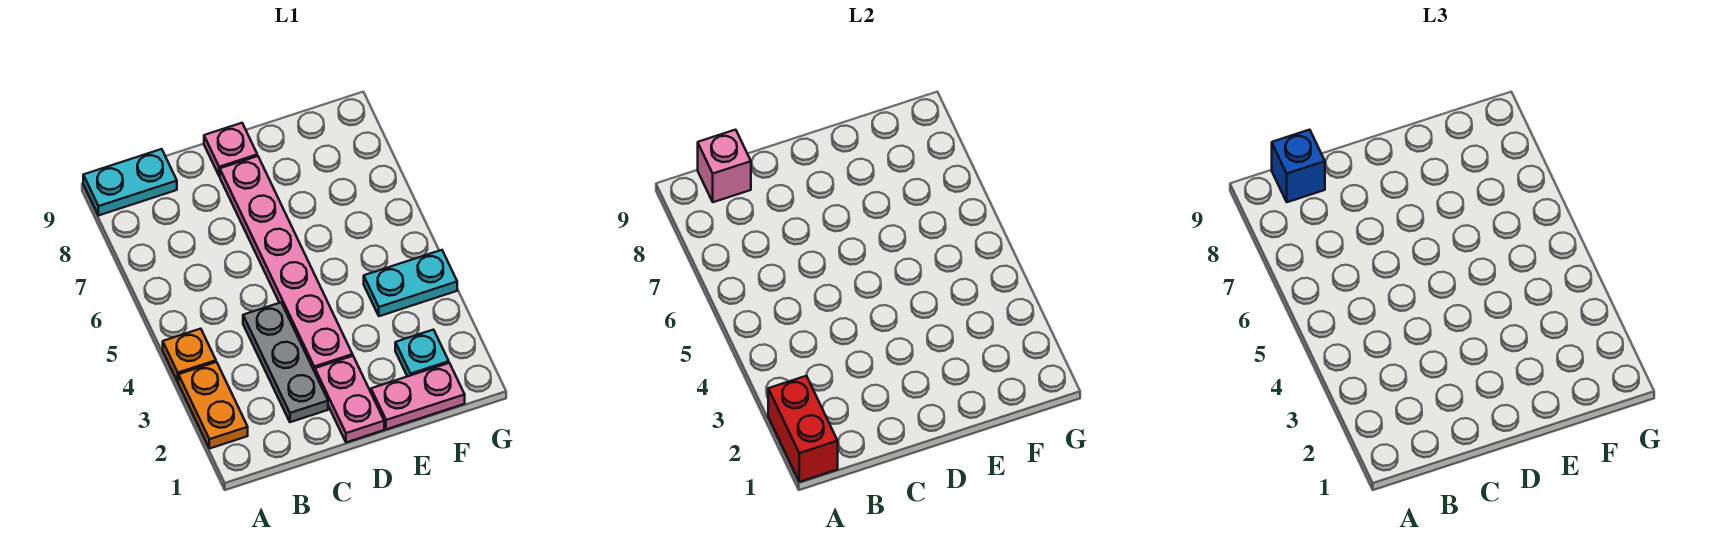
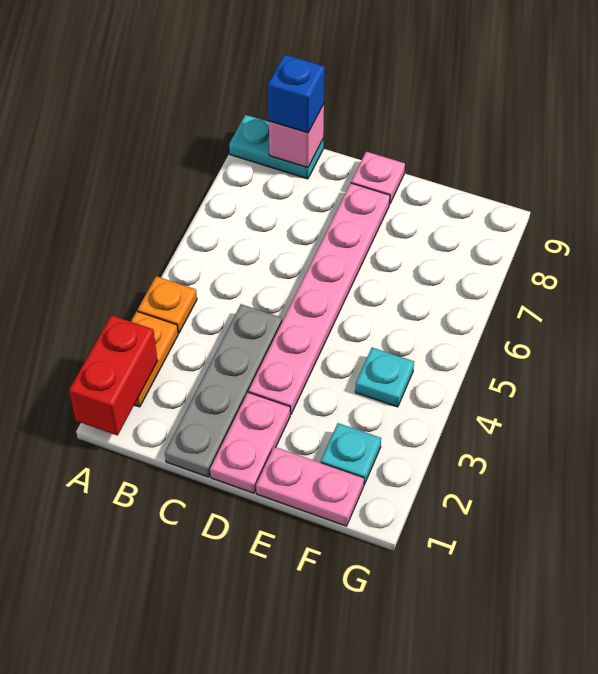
grey 1x3 plate [243,303,328,422] -> grey 1x4 plate [165,304,282,477]
cyan 1x2 plate [364,250,457,316] -> cyan 1x1 plate [355,348,414,407]

